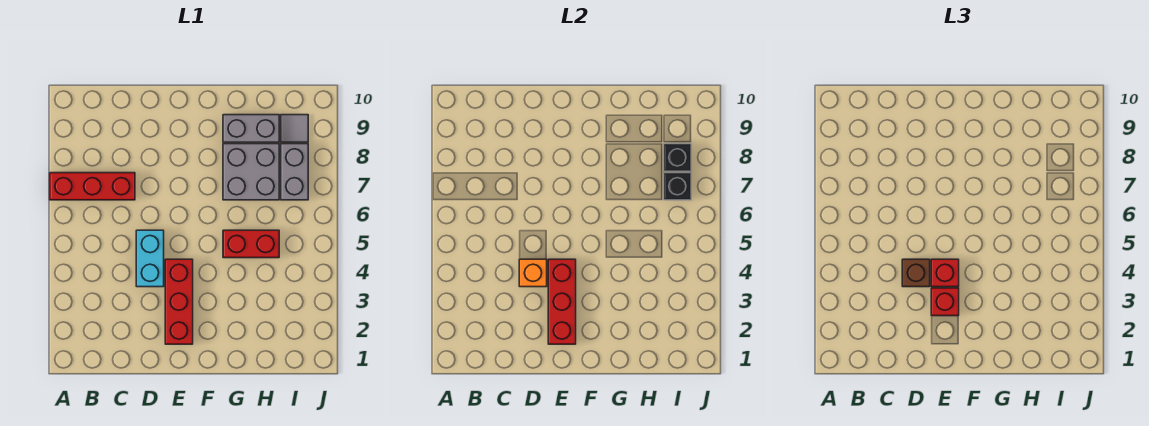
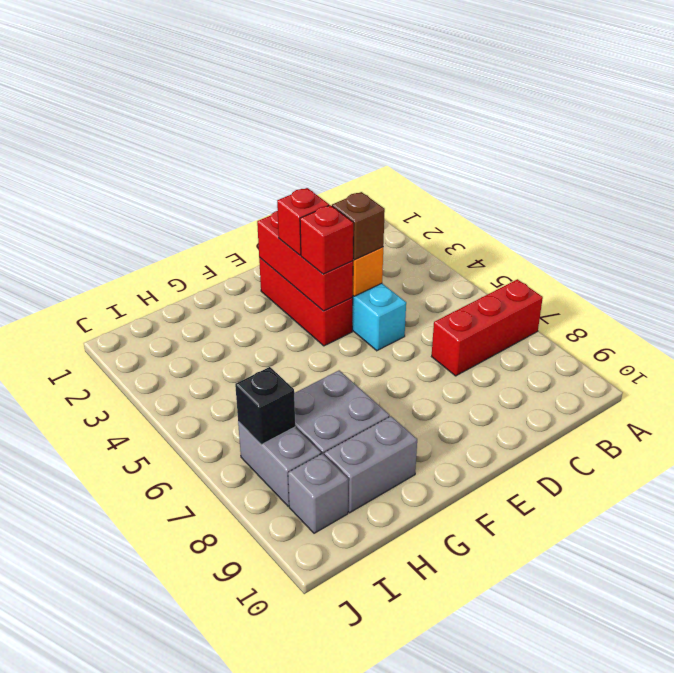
red 1x2 brick [223,230,279,258] -> none
black 1x1 brick [664,144,691,171] -> none
grey 1x1 tile [281,115,308,142] -> grey 1x1 brick [288,454,348,533]

